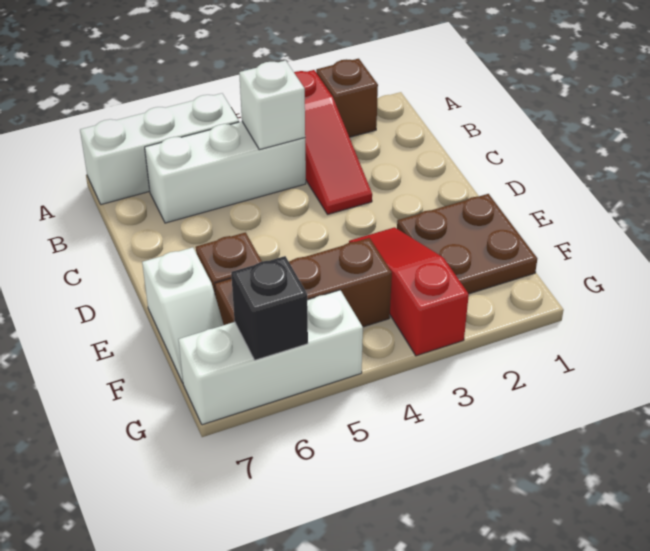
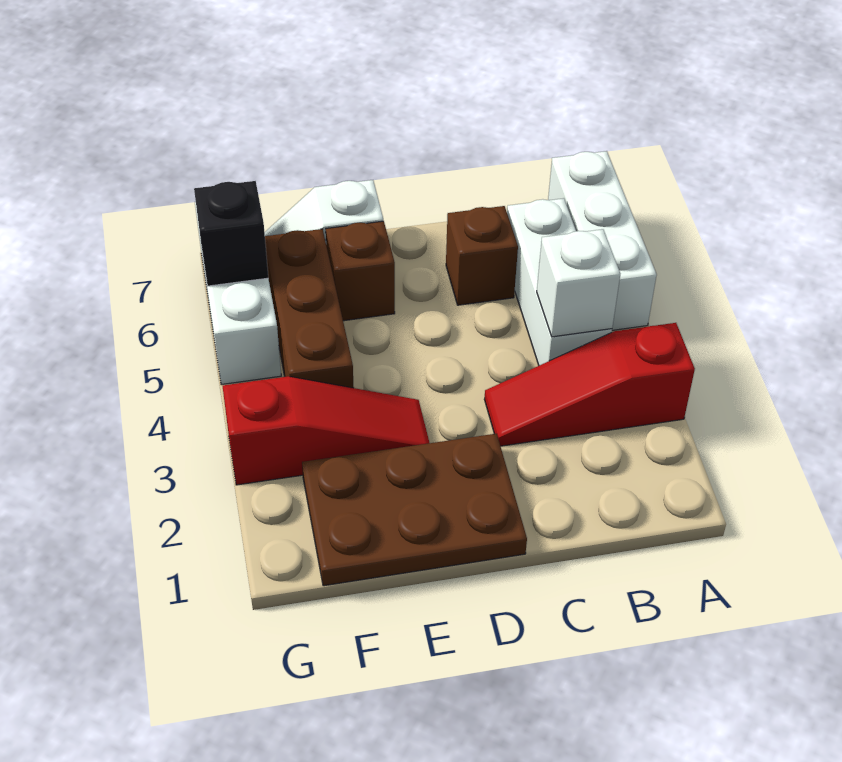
brown 1x1 brick [316,59,378,137] -> brown 1x1 brick moved to [446,206,518,305]
brown 2x2 plate [397,194,537,294] -> brown 2x3 plate [302,434,527,586]

